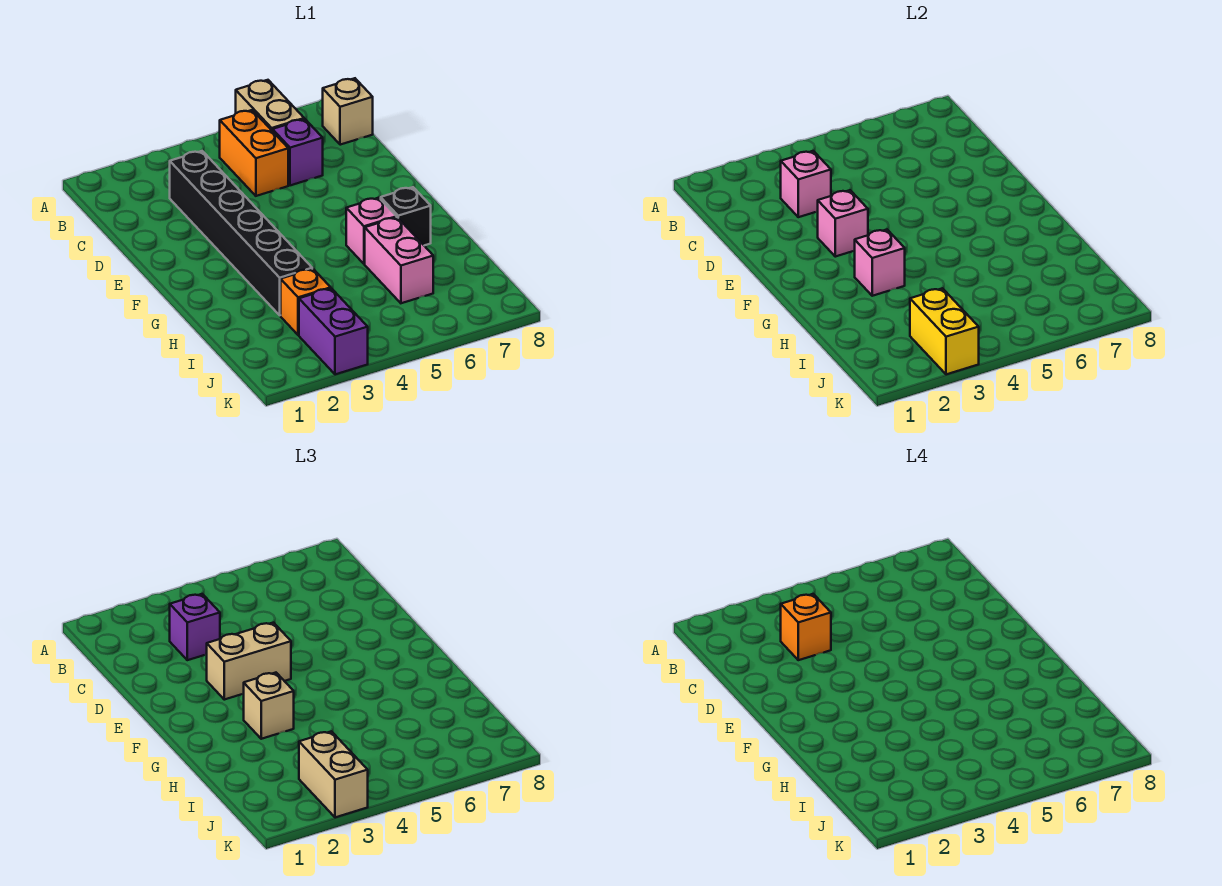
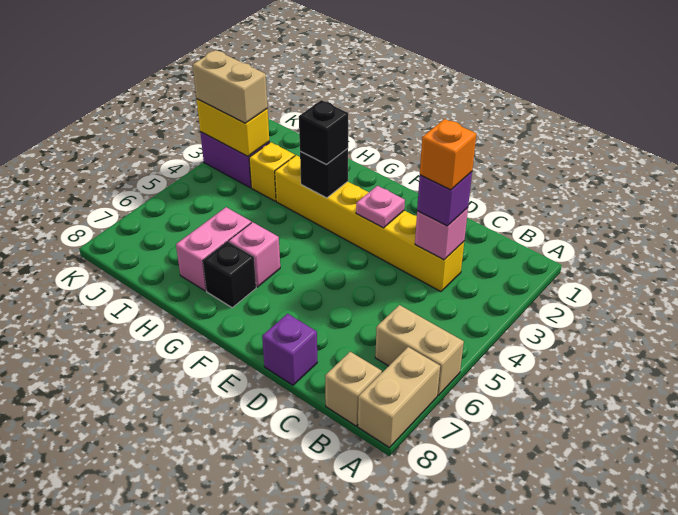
orange 1x2 brick [220,110,288,196] -> none
black 1x6 brick [170,151,312,315] -> yellow 1x6 brick [275,155,464,291]
purple 1x1 brick [273,119,323,185] -> purple 1x1 brick moved to [262,314,317,385]
pink 1x1 brick [818,190,868,257] -> pink 1x1 plate [356,186,405,228]
tan 1x2 brick [207,623,291,700] -> tan 1x2 brick moved to [358,347,440,448]
pink 1x1 brick [855,230,905,296] -> black 1x1 brick [300,148,348,198]
tan 1x1 brick [244,673,294,739] -> black 1x1 brick [299,100,348,165]
pink 1x2 brick [365,217,433,303] -> pink 1x2 brick turned to [176,207,251,291]
orange 1x1 brick [281,269,331,335] -> yellow 1x1 brick [249,142,295,201]

